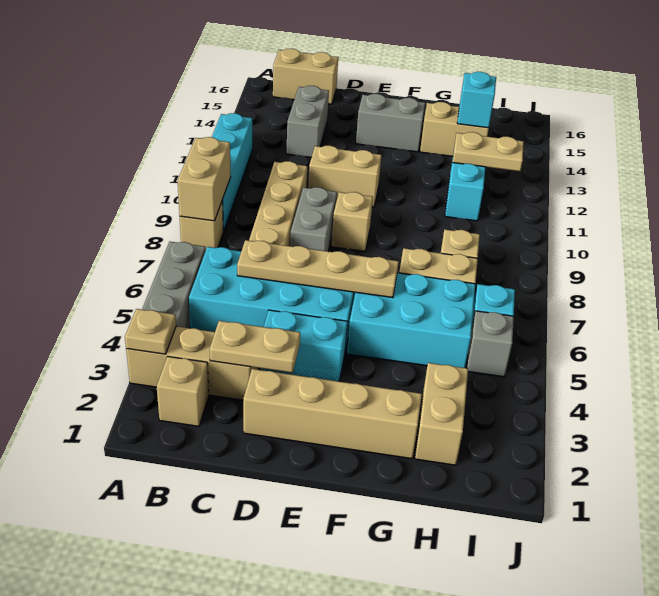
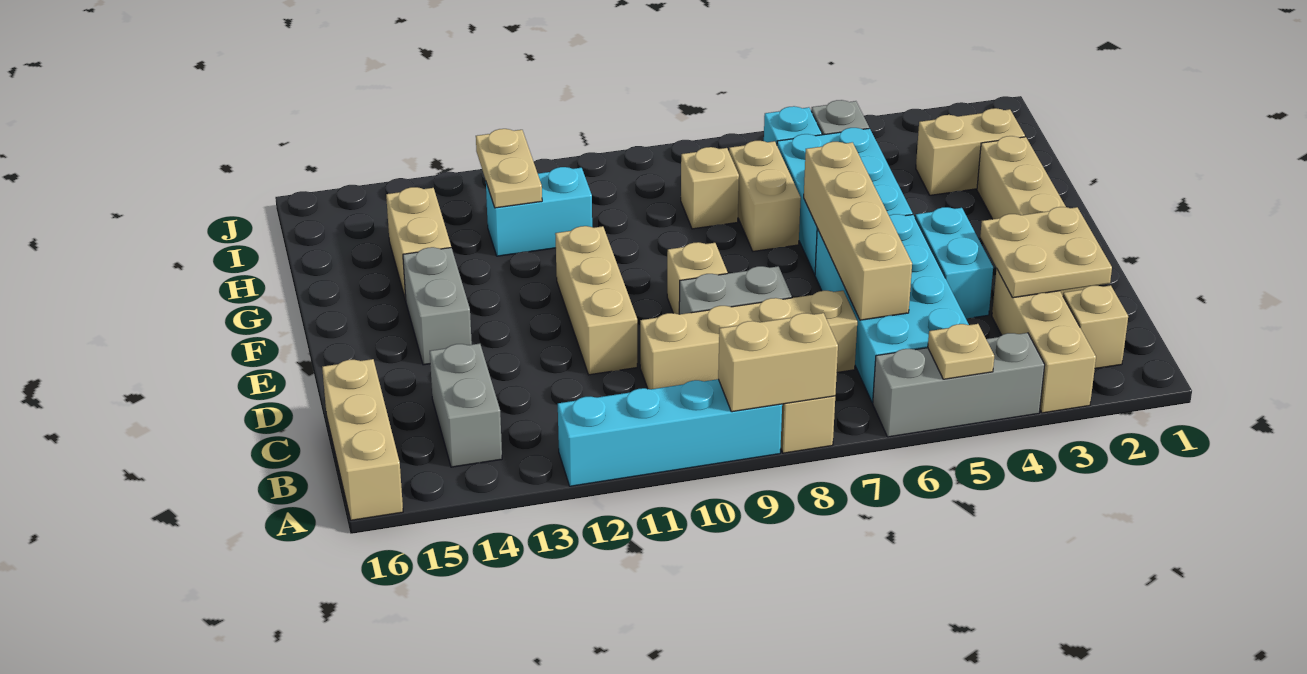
tan 1x1 plate [125,309,176,354] -> tan 1x1 plate moved to [928,324,994,379]
tan 1x2 brick [273,49,338,104] -> tan 1x3 brick [322,359,403,520]
tan 1x2 plate [210,321,300,373] -> tan 2x2 plate [980,207,1112,298]
tan 1x4 plate [237,240,399,298] -> tan 1x4 brick [804,142,912,320]
grey 1x2 brick [286,86,329,157] -> grey 1x2 brick turned to [430,344,502,467]
tan 1x2 brick [308,146,381,207] -> tan 1x3 brick [555,226,637,375]
cyan 1x1 brick [457,72,496,128] -> none

